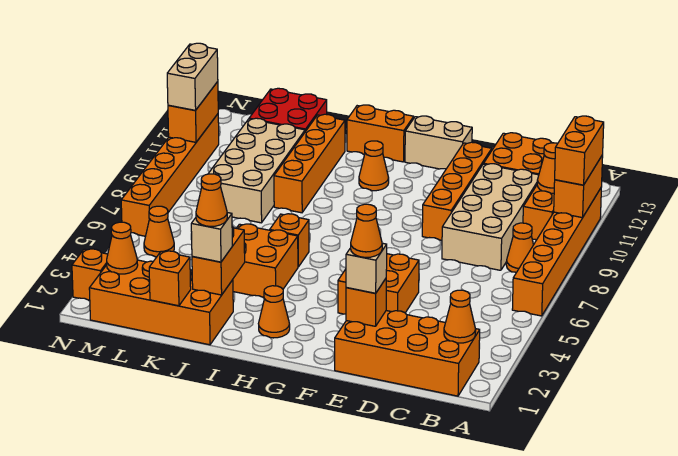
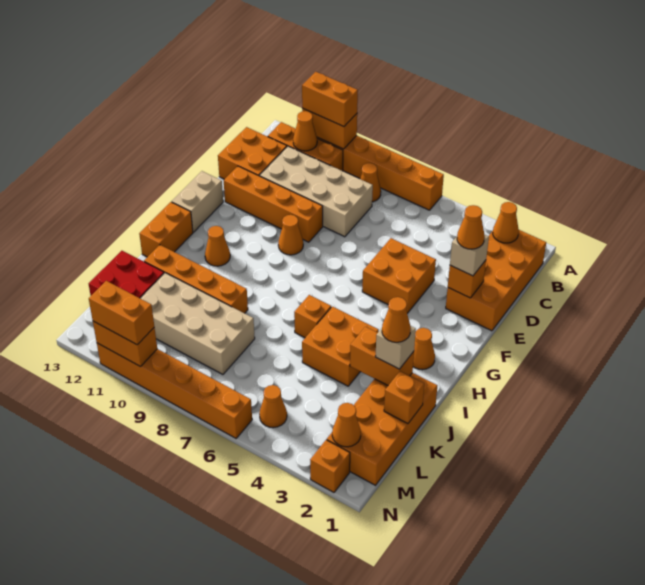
none -> orange 1x1 cone [278,215,303,255]
tan 1x2 brick [167,43,218,110] -> orange 1x2 brick [89,281,154,345]

